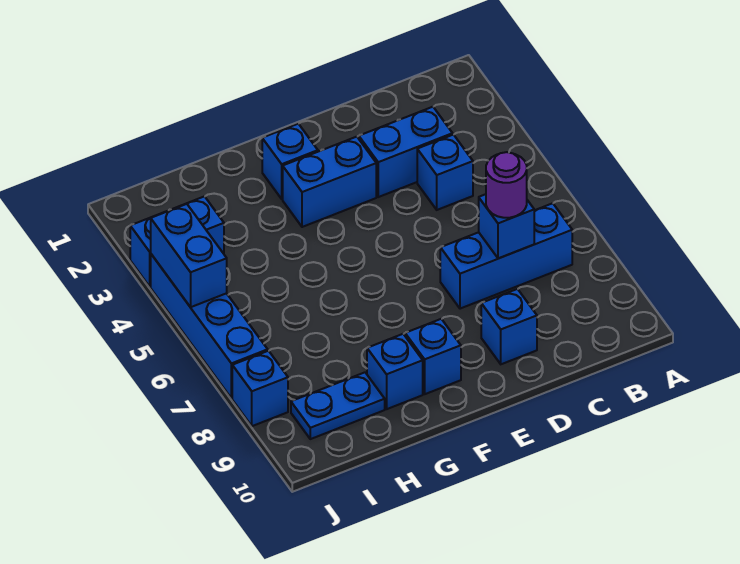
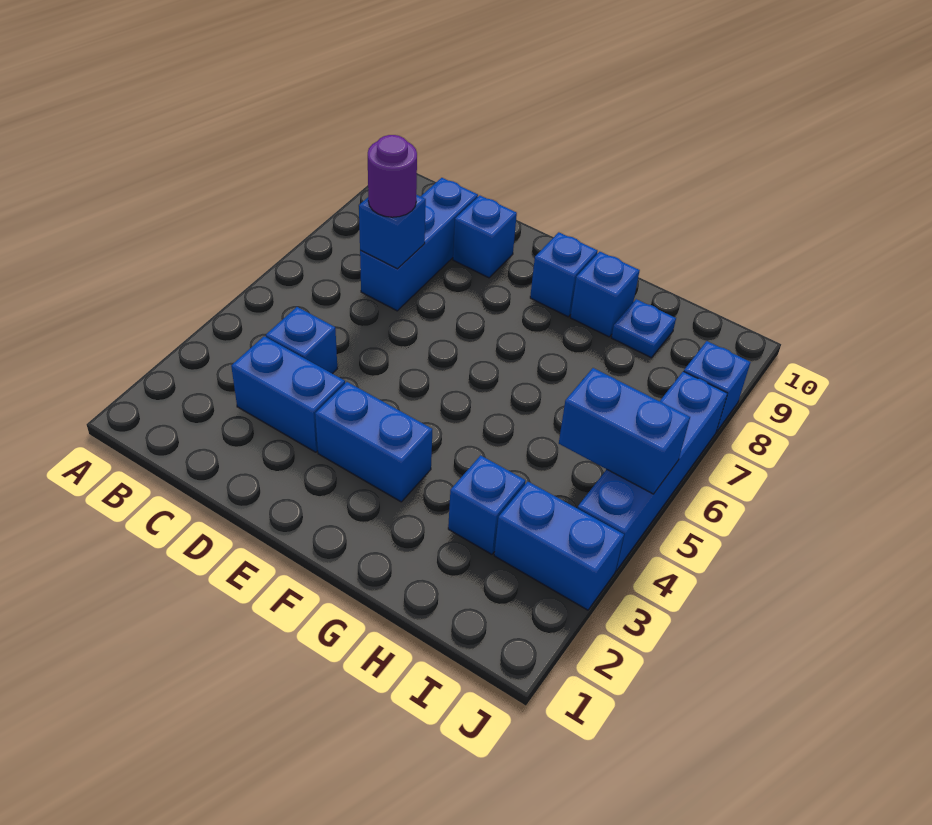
blue 1x3 brick [440,203,572,309] -> blue 1x3 brick turned to [360,178,478,311]
blue 1x1 brick [262,124,318,199] -> blue 1x1 brick moved to [448,455,525,554]
blue 1x2 plate [291,372,385,439] -> blue 1x1 plate [611,299,676,358]
blue 1x2 brick [151,204,227,307] -> blue 1x2 brick turned to [559,368,690,494]

